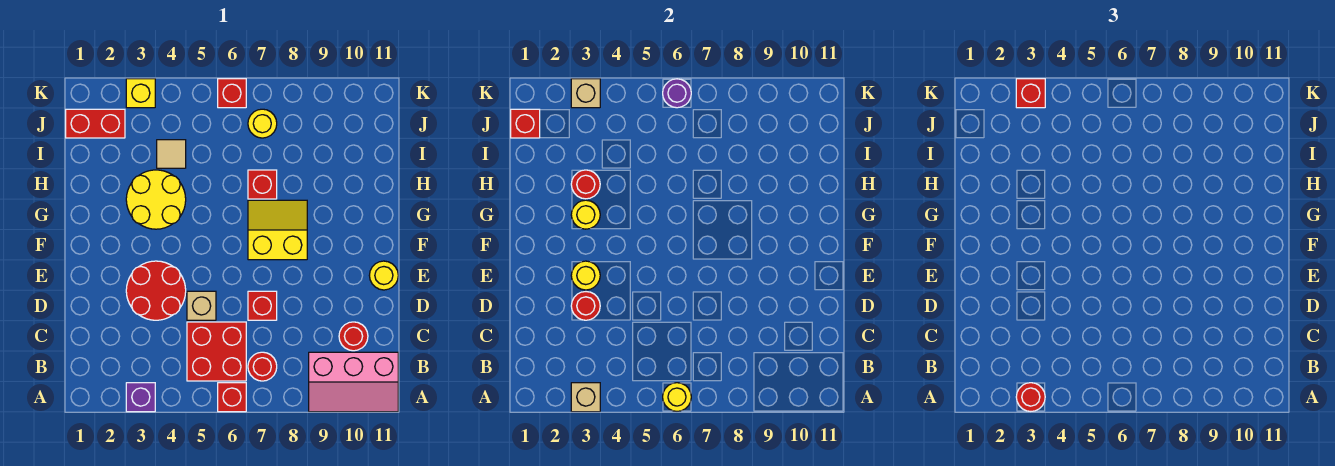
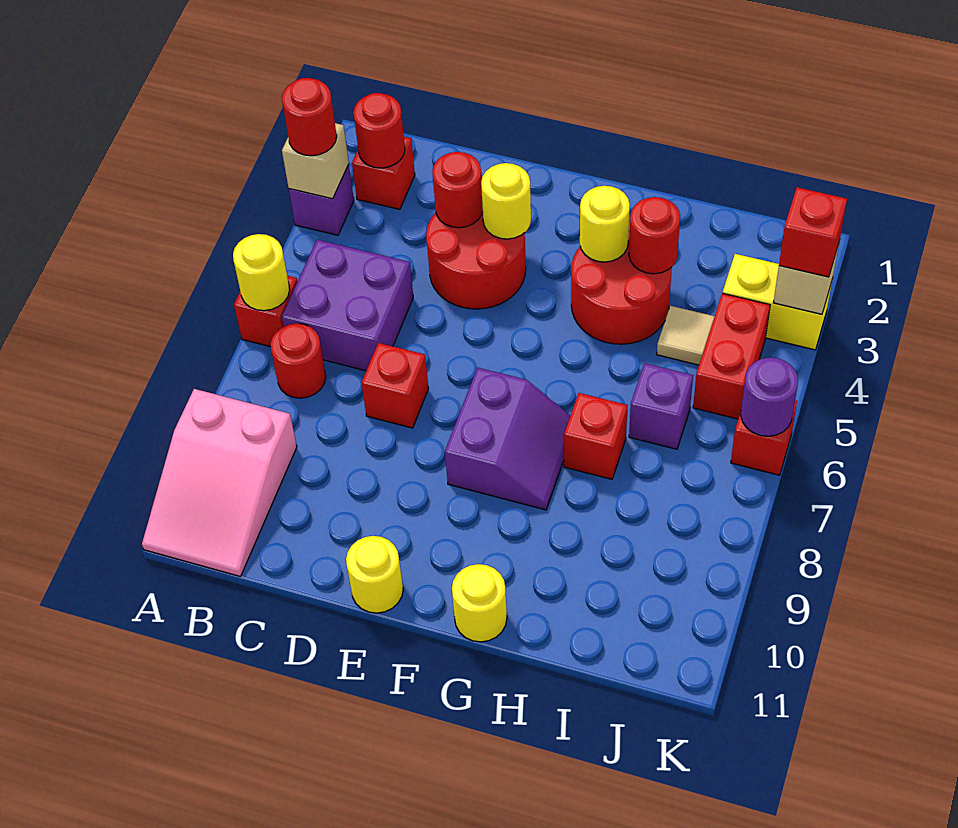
pink 2x3 slope [309,352,398,412] -> pink 2x3 slope turned to [142,389,297,577]
red 2x2 brick [187,322,246,381] -> purple 2x2 brick [282,240,413,371]
red 1x1 round brick [339,322,368,351] -> red 1x1 round brick moved to [354,93,405,168]
tan 1x1 brick [187,291,216,320] -> none
yellow 2x2 slope [248,200,307,260] -> purple 2x2 slope [445,368,570,510]
yellow 2x2 round brick [126,170,186,229] -> red 2x2 round brick [571,230,672,344]
none -> purple 1x1 brick [629,363,693,449]
red 1x2 brick [66,109,125,138] -> red 1x2 brick moved to [693,293,770,419]
red 1x1 brick [511,109,540,138] -> red 1x1 brick moved to [352,137,415,209]
yellow 1x1 round brick [248,109,277,138] -> yellow 1x1 round brick moved to [452,564,507,642]
yellow 1x1 brick [126,79,155,108] -> yellow 1x2 brick [723,254,832,350]

